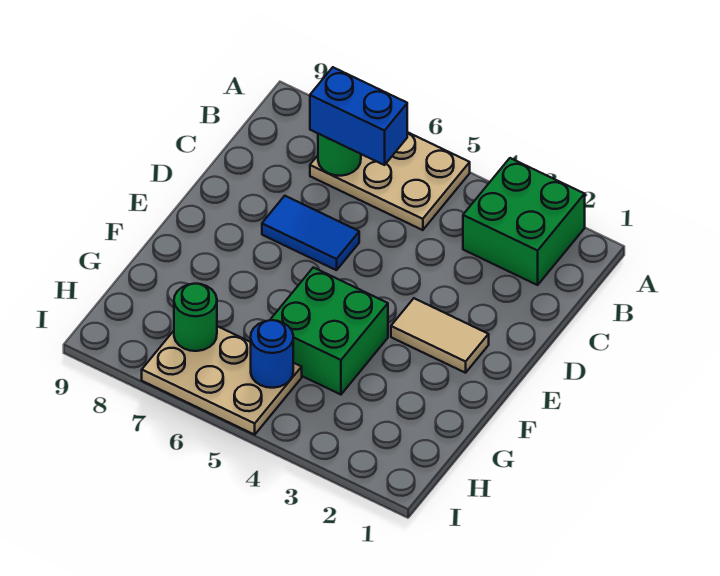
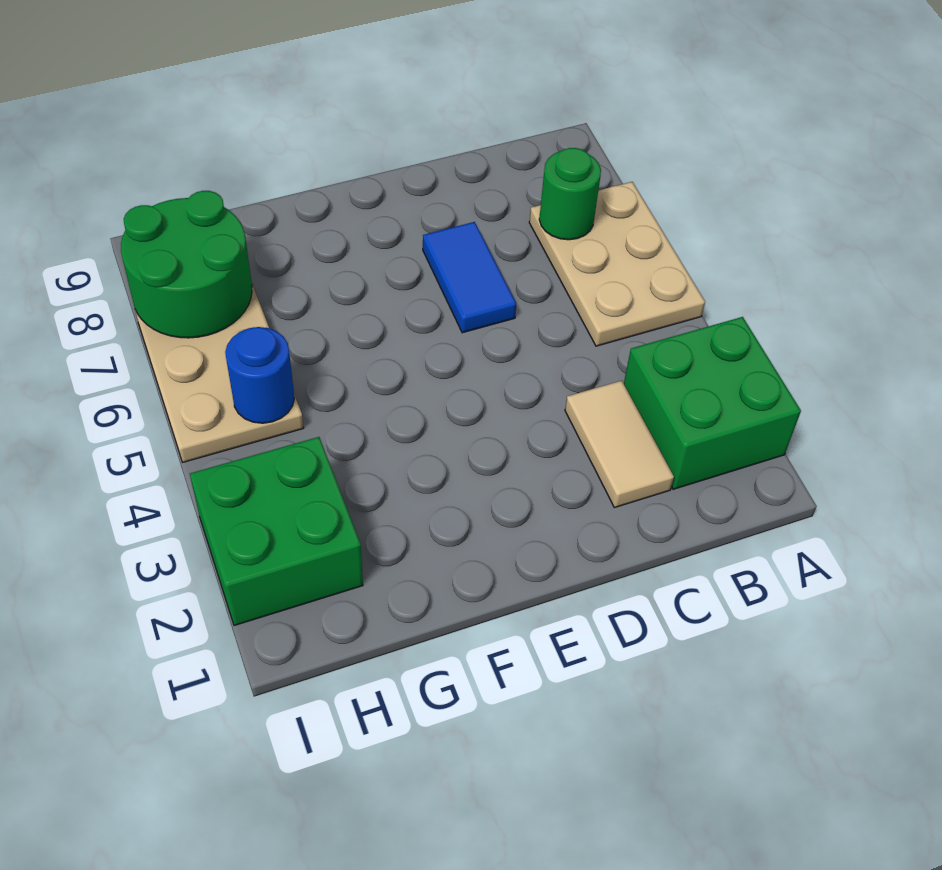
blue 1x2 brick [310,67,407,165] -> none
tan 1x2 tile [391,298,489,373] -> tan 1x2 tile moved to [565,381,674,508]
green 2x2 brick [270,267,388,395] -> green 2x2 brick moved to [190,437,363,626]
green 1x1 round brick [174,284,217,351] -> green 2x2 round brick [121,191,252,338]

